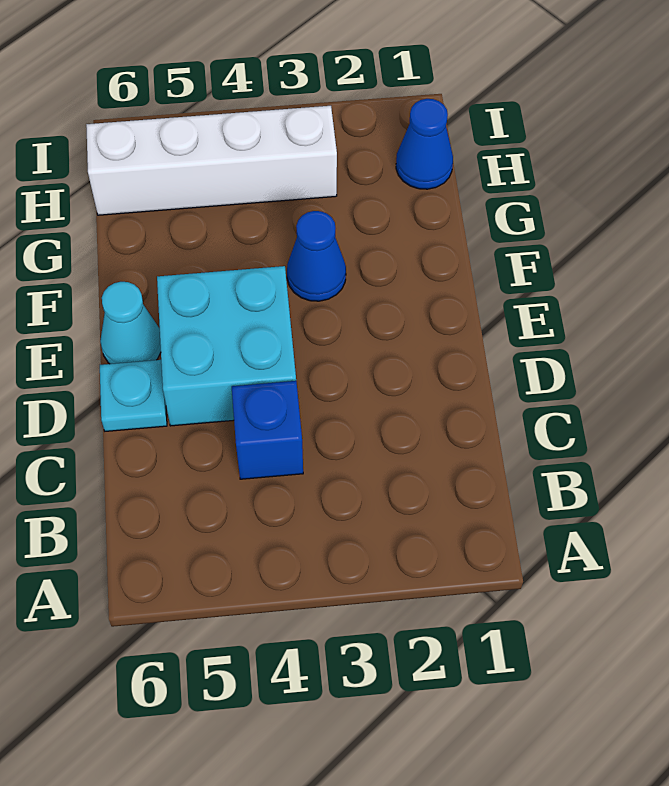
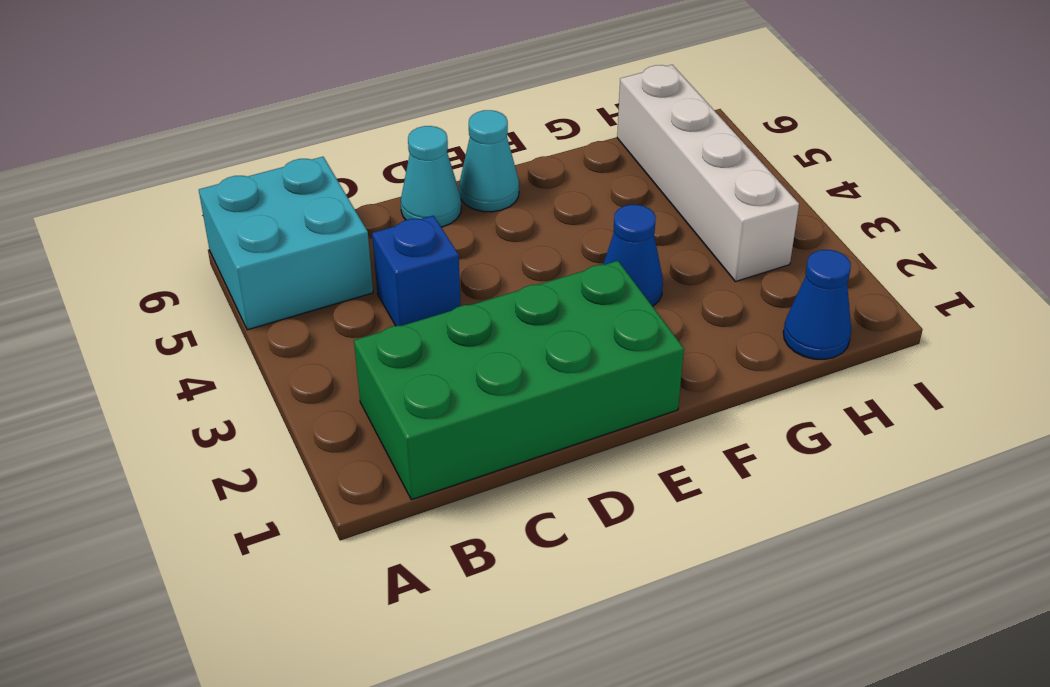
none -> green 2x4 brick [354,261,684,500]
cyan 2x2 brick [157,266,296,426] -> cyan 2x2 brick moved to [199,157,373,330]
cyan 1x1 plate [100,360,167,431] -> cyan 1x1 cone [401,126,461,227]

